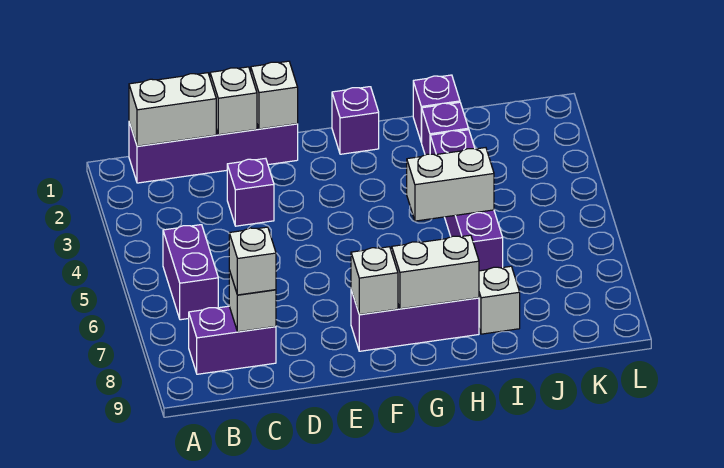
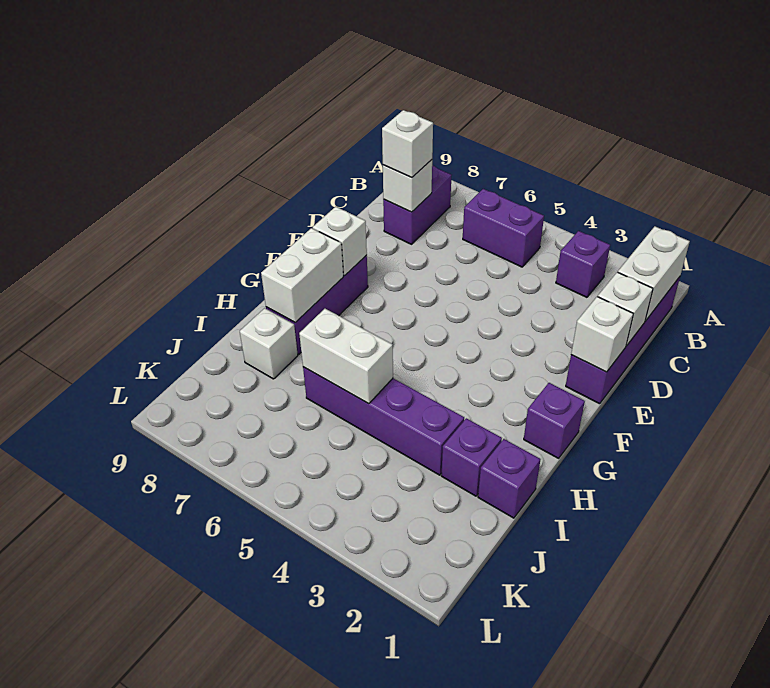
purple 1x1 brick [227,158,274,226] -> purple 1x1 brick moved to [556,231,610,297]
white 1x2 brick [407,148,494,221] -> white 1x2 brick turned to [299,309,393,404]

